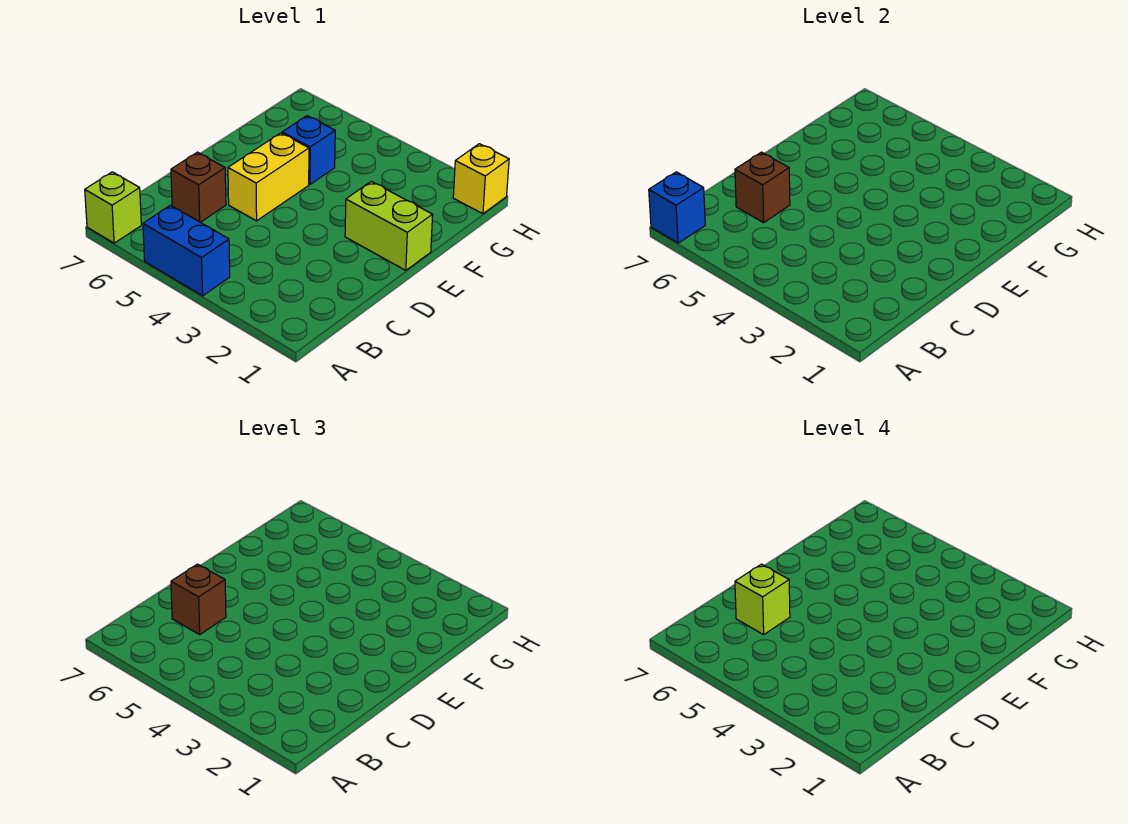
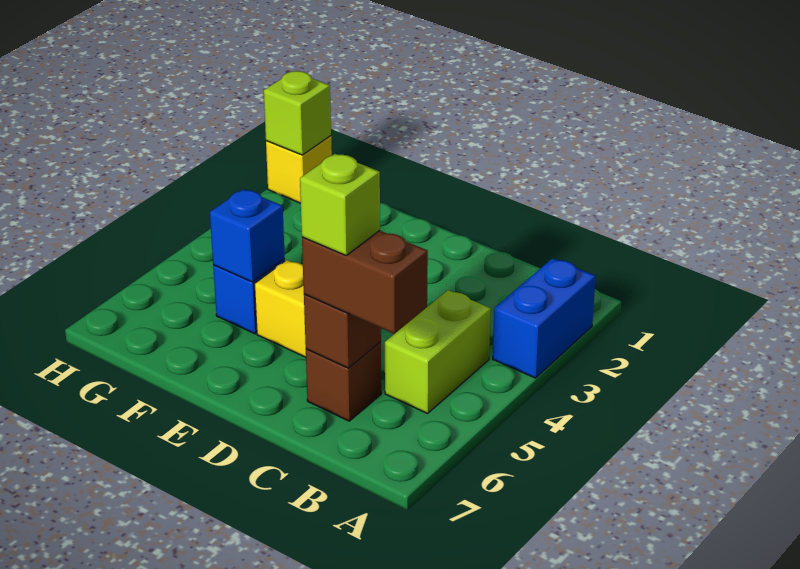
blue 1x2 brick [143,205,230,296] -> blue 1x2 brick moved to [493,258,596,378]
lime 1x1 brick [85,172,141,243] -> lime 1x1 brick moved to [264,71,331,155]
blue 1x1 brick [649,172,705,243] -> blue 1x1 brick moved to [210,189,285,282]
brown 1x1 brick [171,564,226,635] -> brown 1x2 brick [302,231,428,334]
lime 1x2 brick [345,181,433,270] -> lime 1x2 brick moved to [385,290,491,413]

